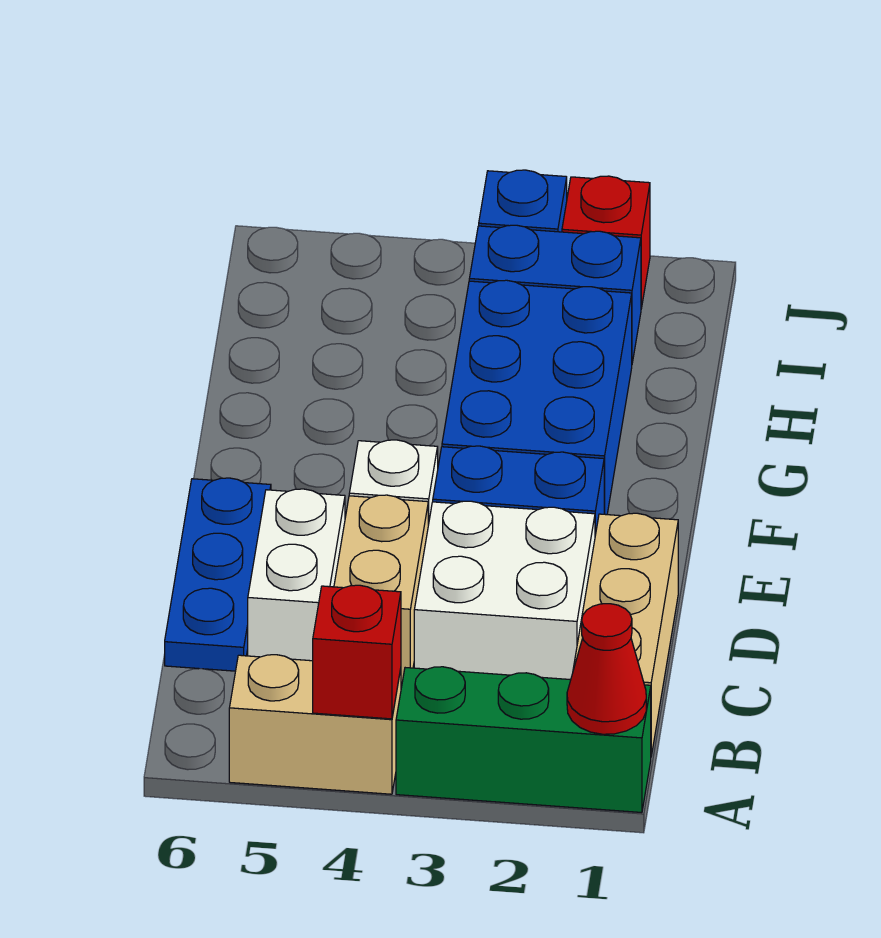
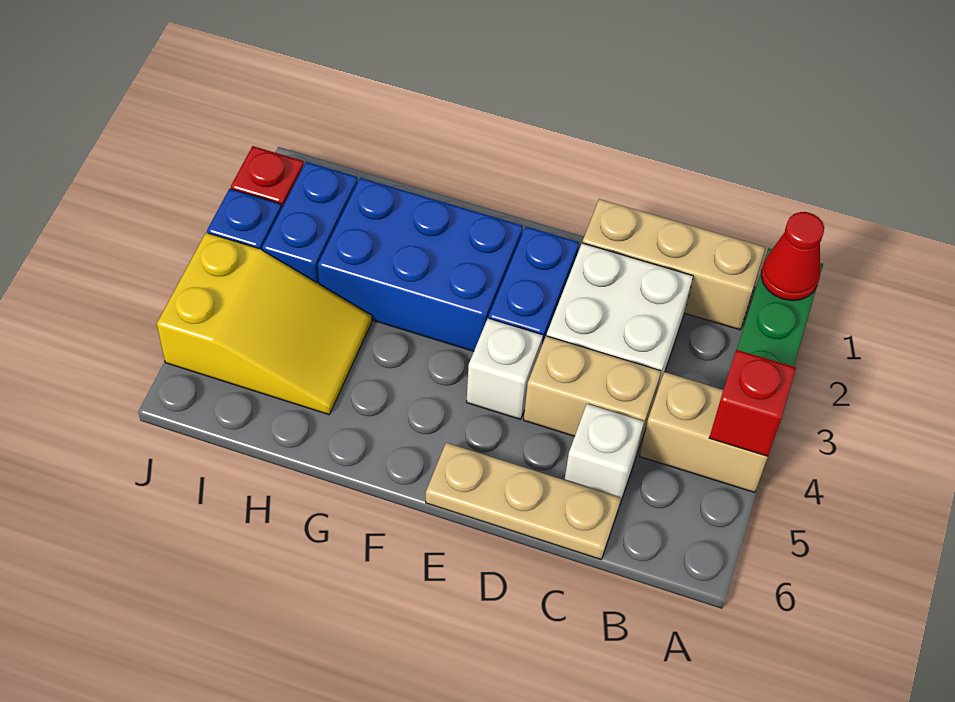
tan 1x2 brick [229,655,401,794] -> tan 1x2 brick turned to [640,372,768,493]
white 1x2 brick [248,489,345,661] -> white 1x1 brick [565,404,644,503]
blue 1x3 plate [165,478,271,671] -> tan 1x3 plate [426,443,621,559]
none -> yellow 2x3 slope [157,233,372,415]

